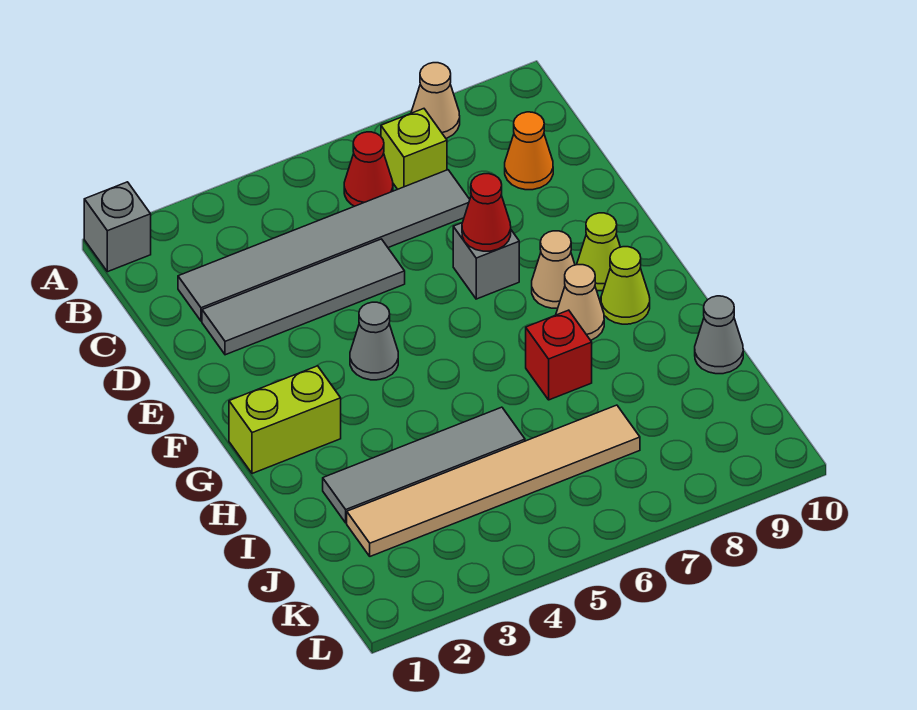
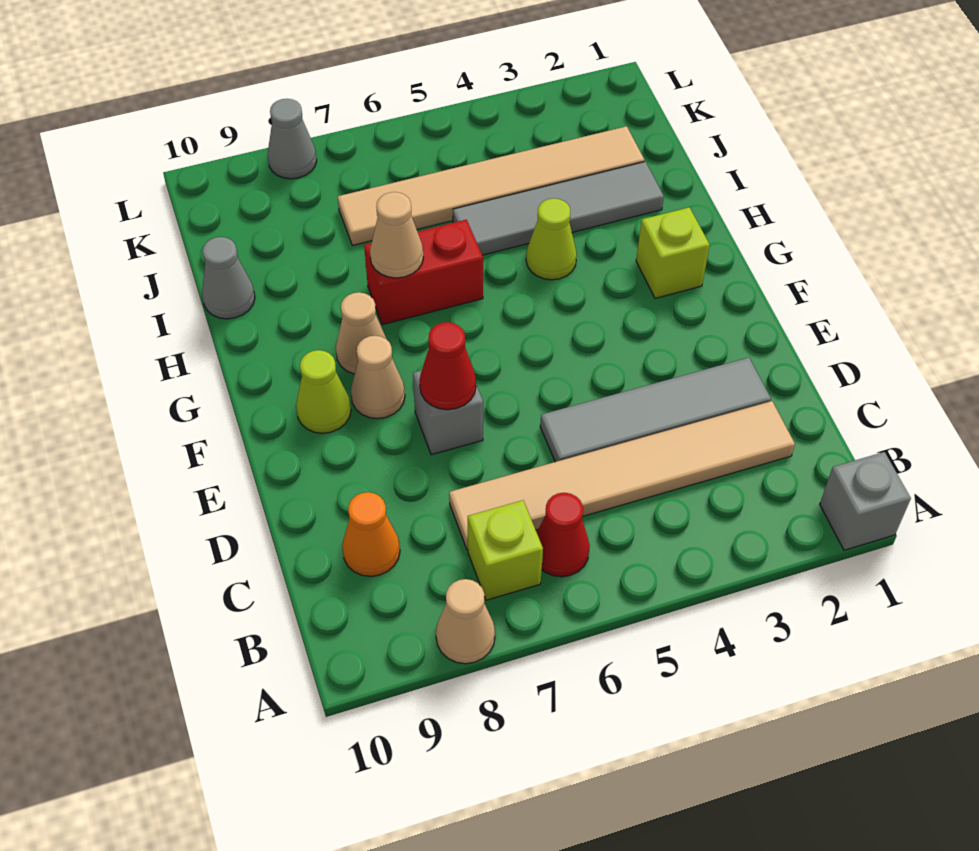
grey 1x6 tile [178,170,470,321] -> tan 1x6 tile [449,401,795,550]
grey 1x1 cone [350,302,398,380] -> grey 1x1 cone moved to [268,99,317,179]
lime 1x2 brick [229,366,341,474] -> lime 1x1 brick [636,207,710,298]
lime 1x1 cone [601,247,650,324] -> lime 1x1 cone moved to [526,198,577,280]
red 1x1 brick [526,310,592,400] -> red 1x2 brick [364,220,483,325]
none -> tan 1x1 cone [370,192,423,278]

